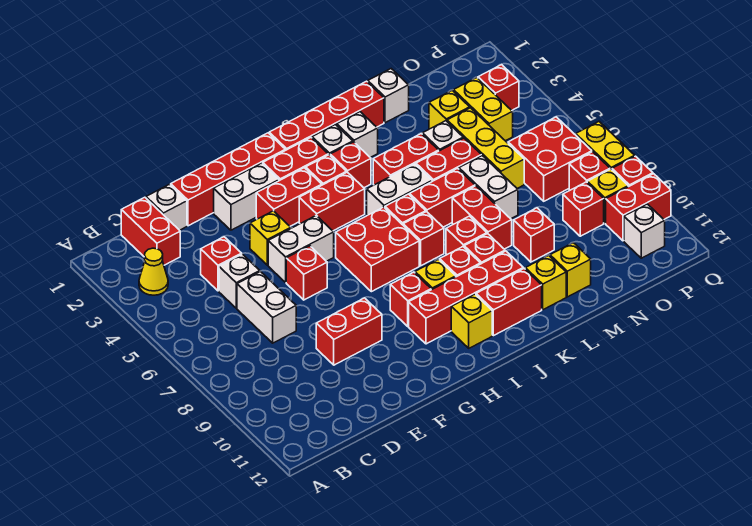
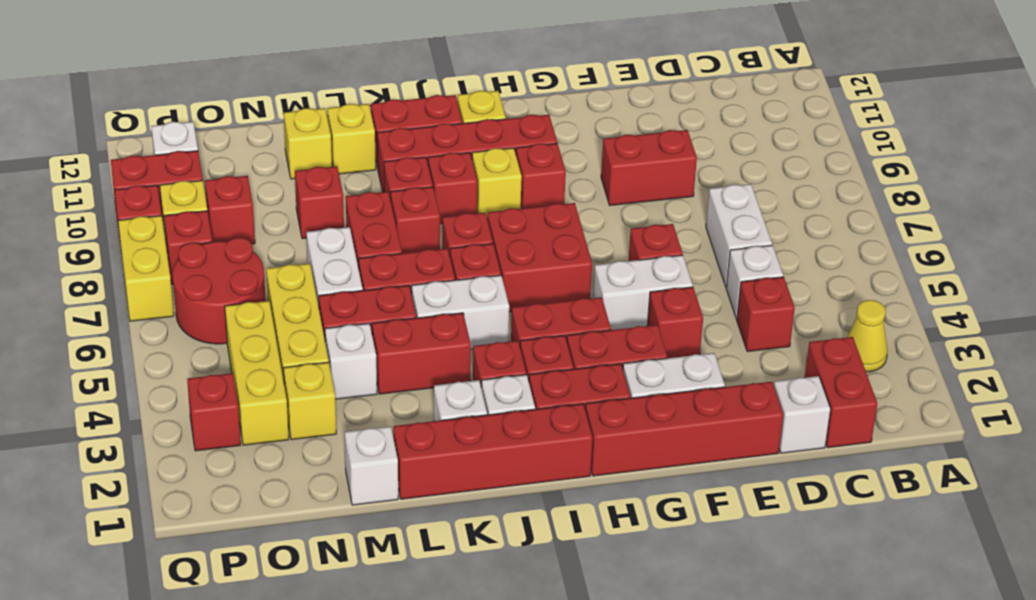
yellow 1x1 brick [250,211,291,265] -> red 1x1 brick [647,287,703,358]
yellow 1x2 brick [453,77,513,141] -> yellow 1x3 brick [225,301,289,445]
red 2x2 brick [508,117,592,201] -> red 2x2 round brick [173,238,266,344]

